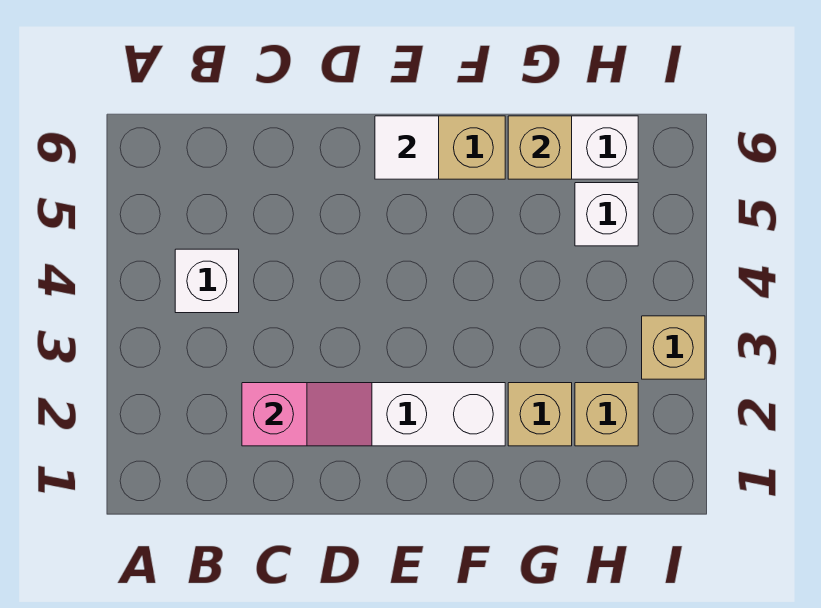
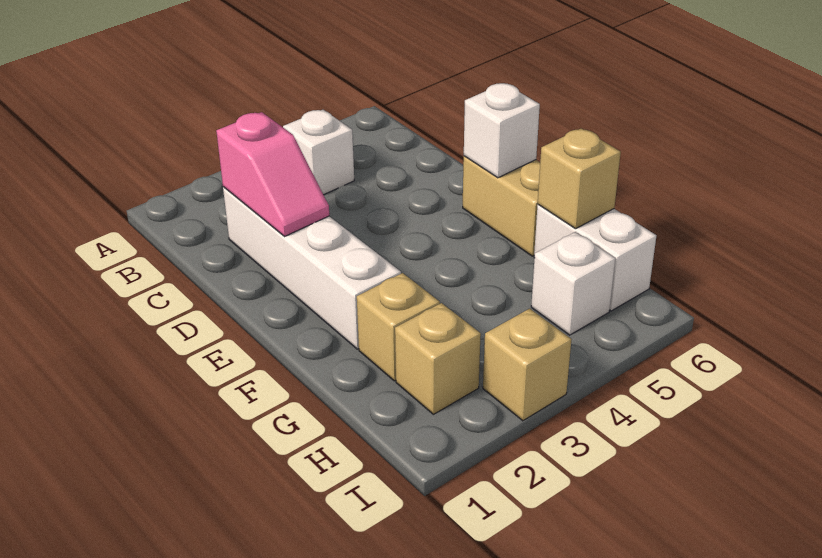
white 1x1 tile [375,116,439,179] -> white 1x1 brick [464,83,540,178]

